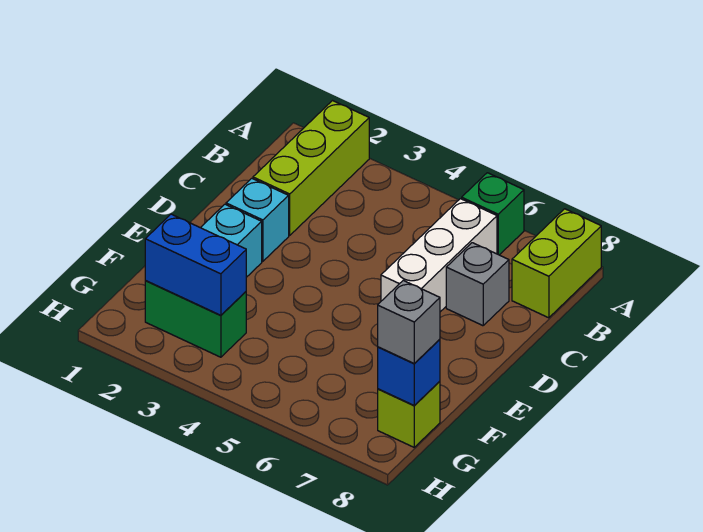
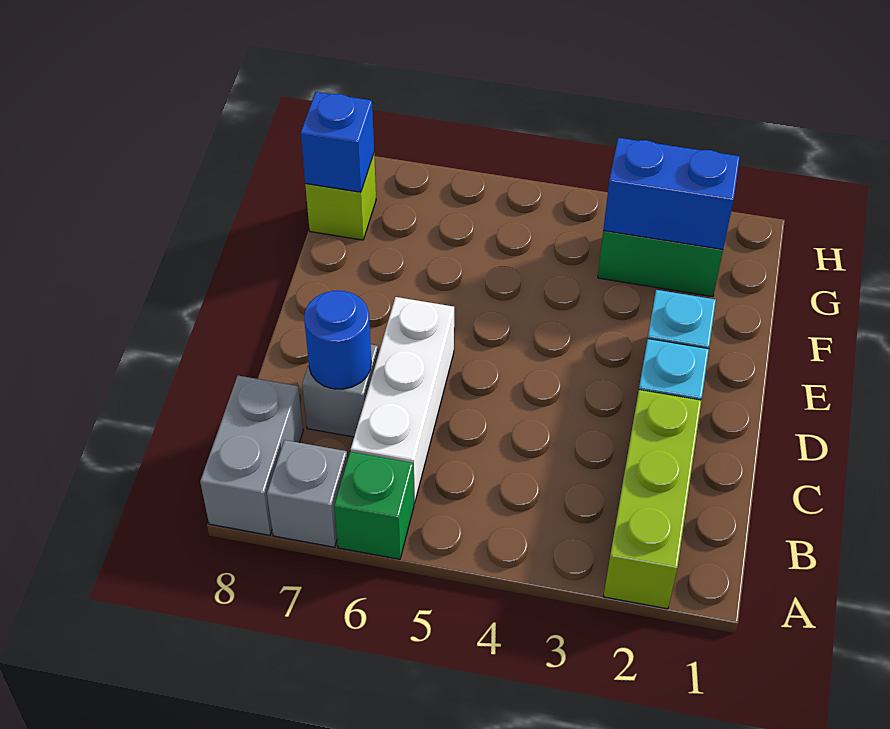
lime 1x2 brick [512,209,601,318] -> grey 1x2 brick [200,376,303,535]
none -> blue 1x1 round brick [304,291,371,389]
grey 1x1 brick [378,280,440,364] -> grey 1x1 brick moved to [267,440,347,547]

